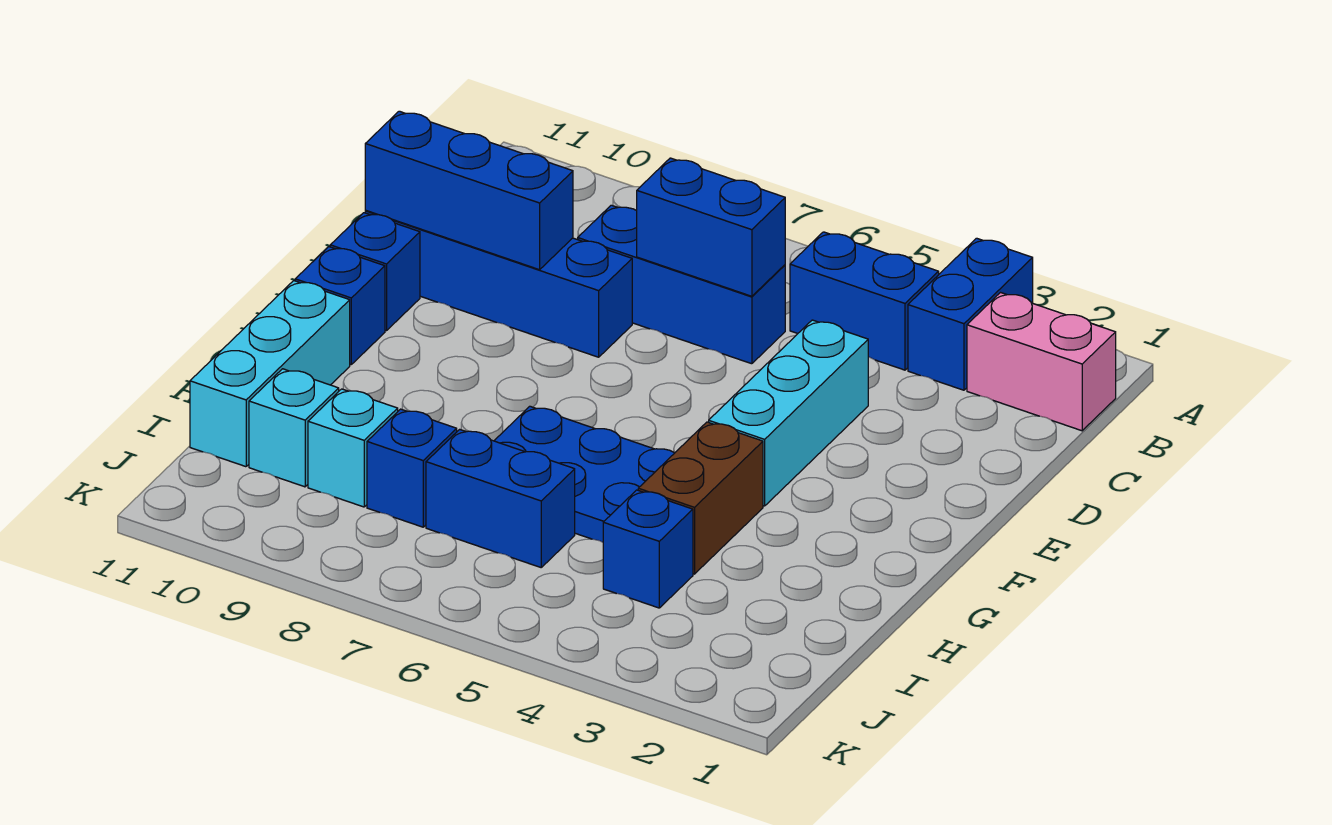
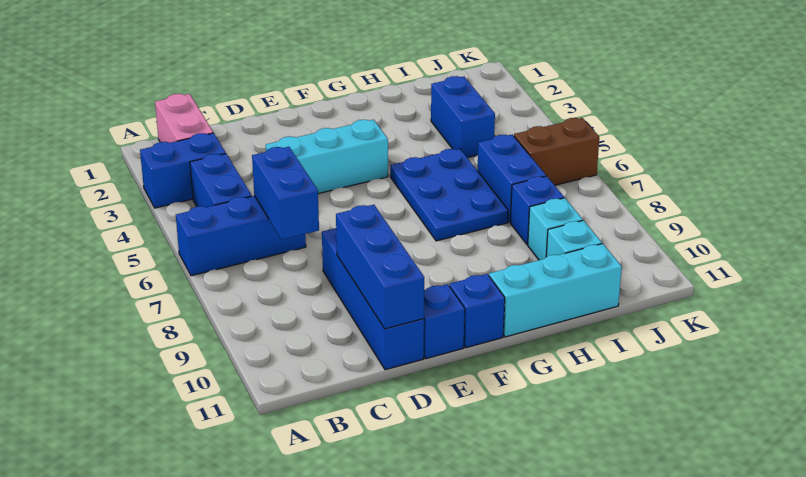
blue 1x3 brick [578,205,785,364] -> blue 1x3 brick turned to [176,196,306,276]
brown 1x2 brick [638,422,763,574] -> brown 1x2 brick moved to [514,118,599,185]
blue 1x1 brick [603,490,693,608] -> blue 1x2 brick [431,76,495,158]

